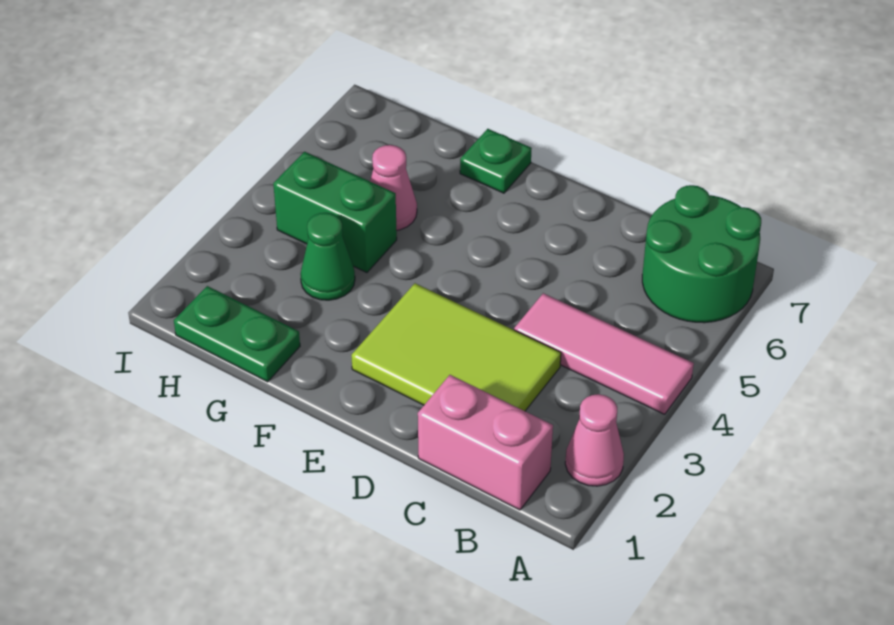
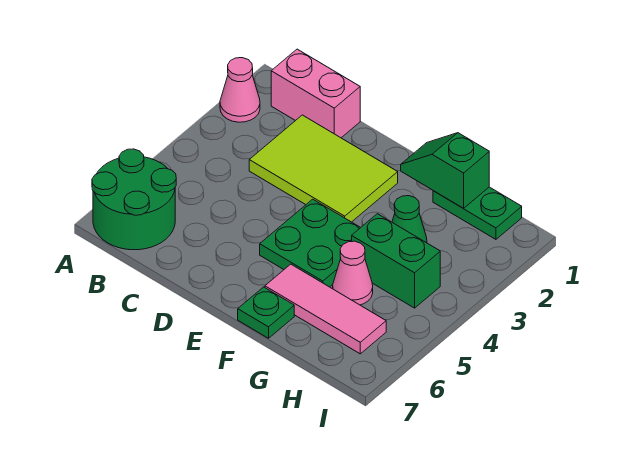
pink 1x3 tile [514,293,694,414] -> pink 1x3 tile moved to [265,264,386,354]
none -> green 2x2 plate [260,199,360,287]
none -> green 1x2 slope [401,133,489,208]

